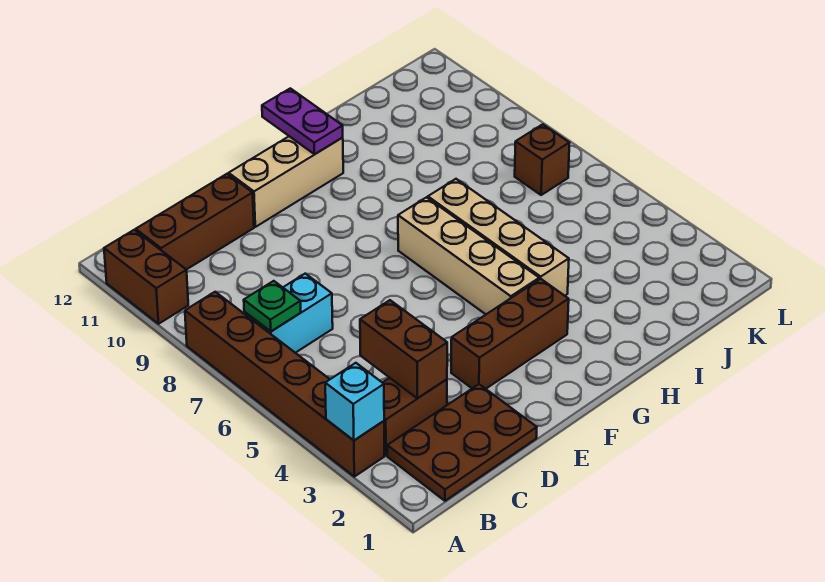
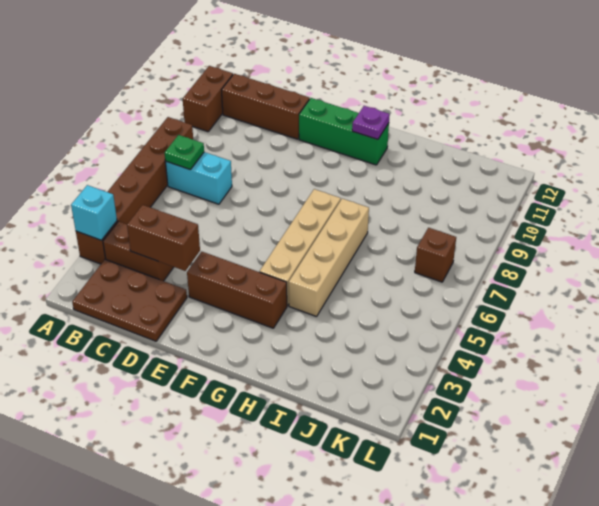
brown 1x2 brick [360,300,447,398] -> brown 1x2 brick turned to [127,205,200,271]
tan 1x3 brick [229,136,343,227] -> green 1x3 brick [299,98,389,165]
purple 1x2 plate [262,88,343,154] -> purple 1x1 plate [352,106,390,139]

